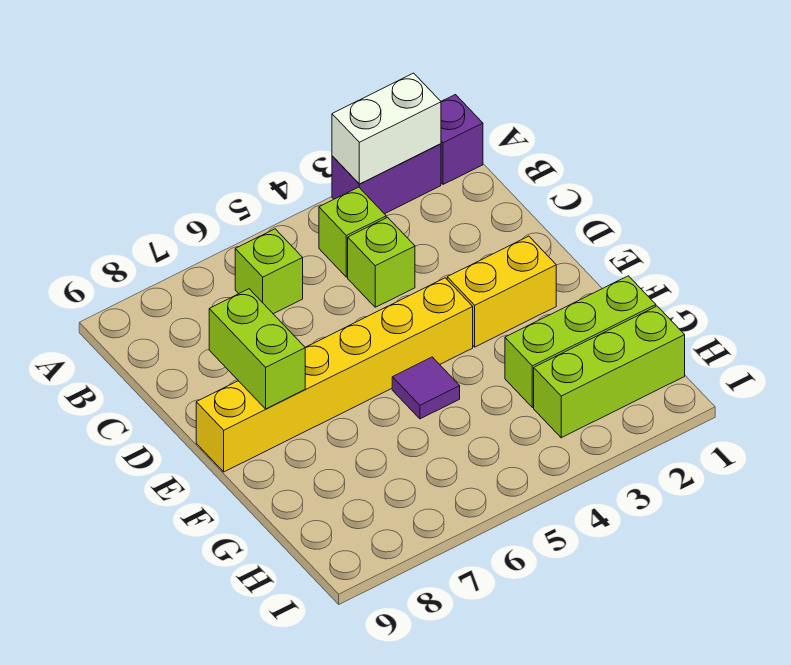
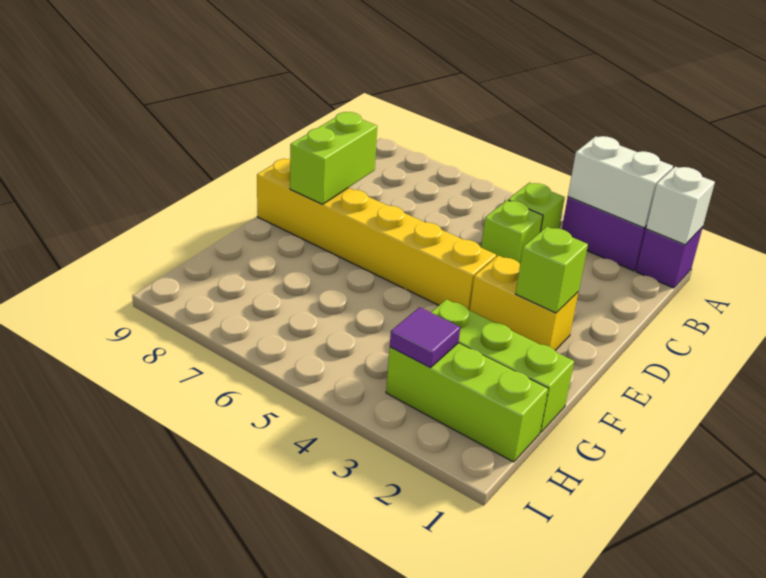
none -> white 1x1 brick [646,167,715,245]
lime 1x1 brick [235,229,303,314] -> lime 1x1 brick moved to [516,227,588,313]
purple 1x1 tile [392,357,460,419] -> purple 1x1 tile moved to [390,307,460,368]

